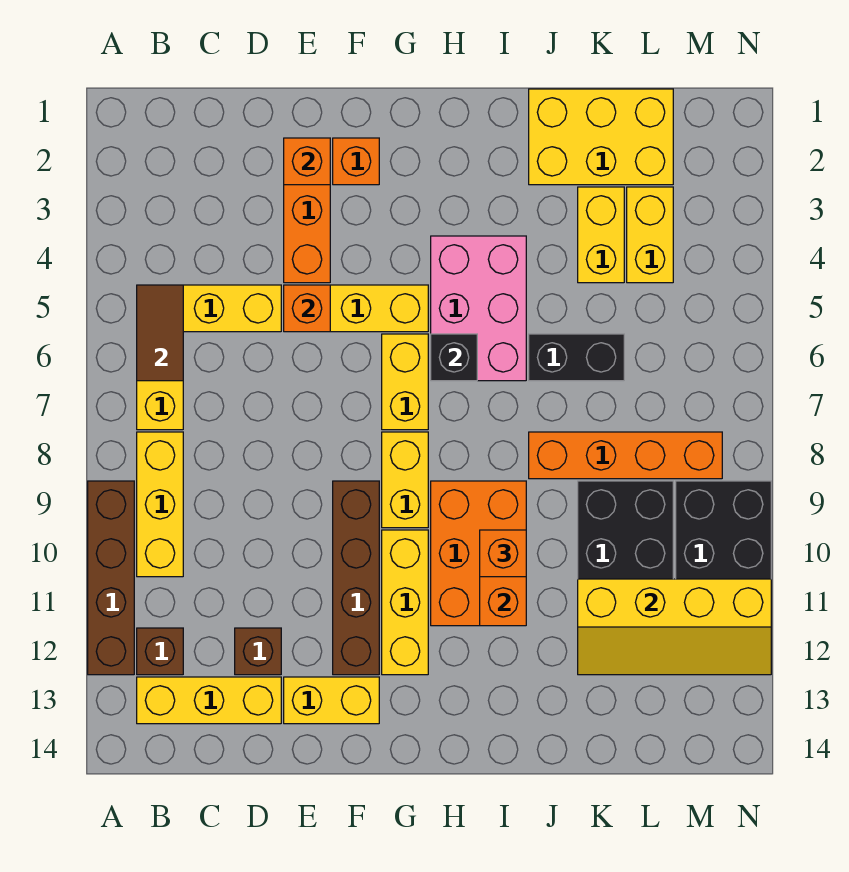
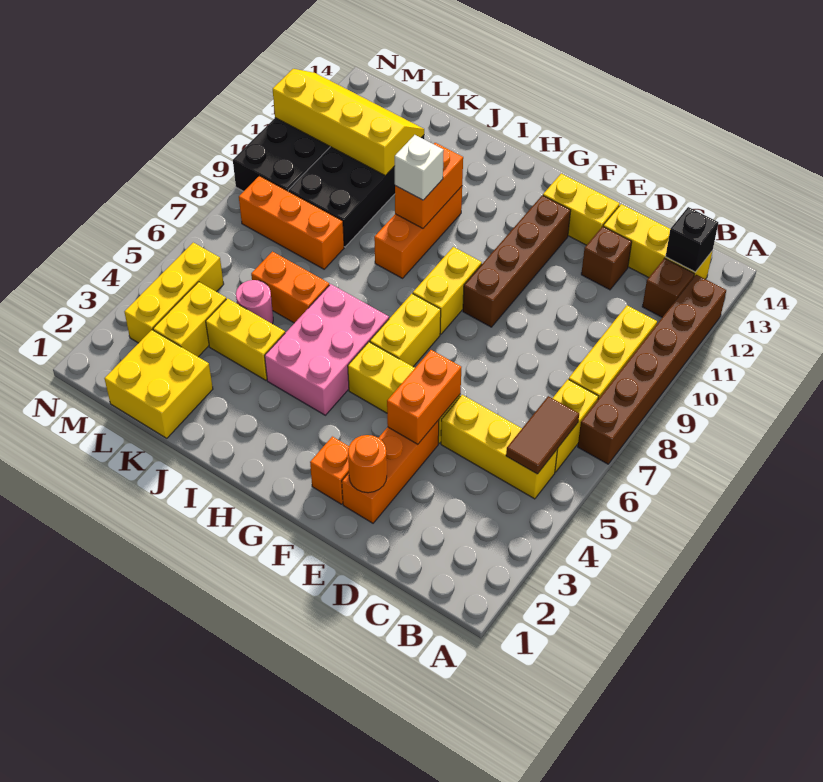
brown 1x4 brick [88,481,134,675] -> brown 1x6 brick [578,275,726,464]
orange 1x1 brick [284,138,330,185] -> orange 1x1 round brick [348,435,387,493]
orange 1x1 brick [284,285,330,332] -> orange 1x2 brick [387,350,461,444]
yellow 1x3 brick [382,530,428,675] -> yellow 1x3 brick moved to [125,243,224,343]
black 1x1 brick [431,334,477,381] -> black 1x1 brick moved to [666,207,718,272]
orange 2x3 brick [431,481,526,626] -> orange 1x3 brick [374,186,462,278]
orange 1x1 brick [480,530,526,577] -> white 1x1 brick [395,135,444,200]
yellow 2x3 brick [529,89,673,185] -> yellow 2x2 brick [105,330,213,438]
black 1x2 brick [529,334,624,381] -> orange 1x2 brick [251,252,329,323]
orange 1x4 brick [529,432,722,479] -> orange 1x3 brick [239,176,344,269]
yellow 1x2 brick [578,187,624,283] -> yellow 1x2 brick turned to [206,298,285,380]
none -> pink 1x1 round brick [236,280,273,324]

